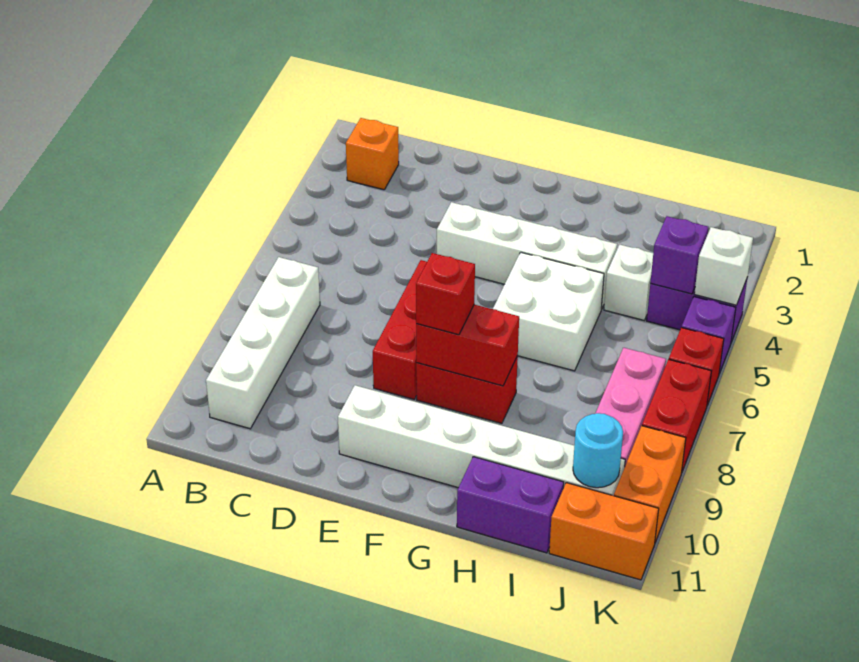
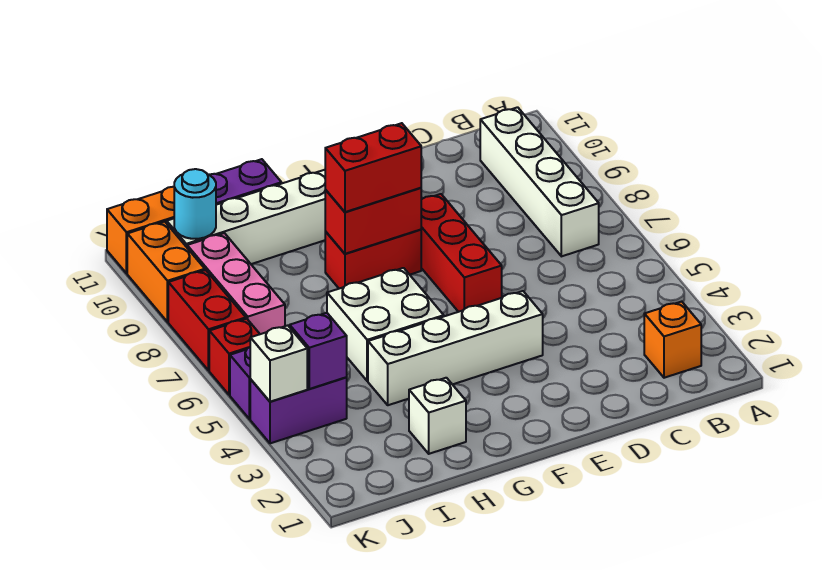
red 1x1 brick [416,253,475,335] -> red 1x2 brick [325,123,421,212]
white 1x1 brick [604,245,653,320] -> white 1x1 brick moved to [409,378,466,454]

